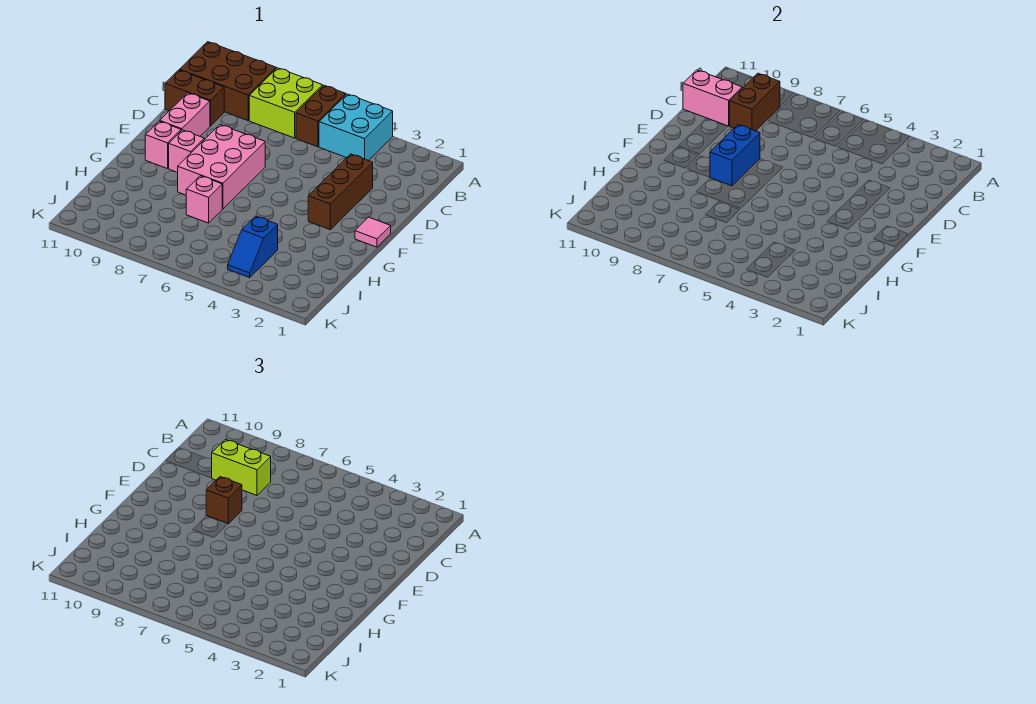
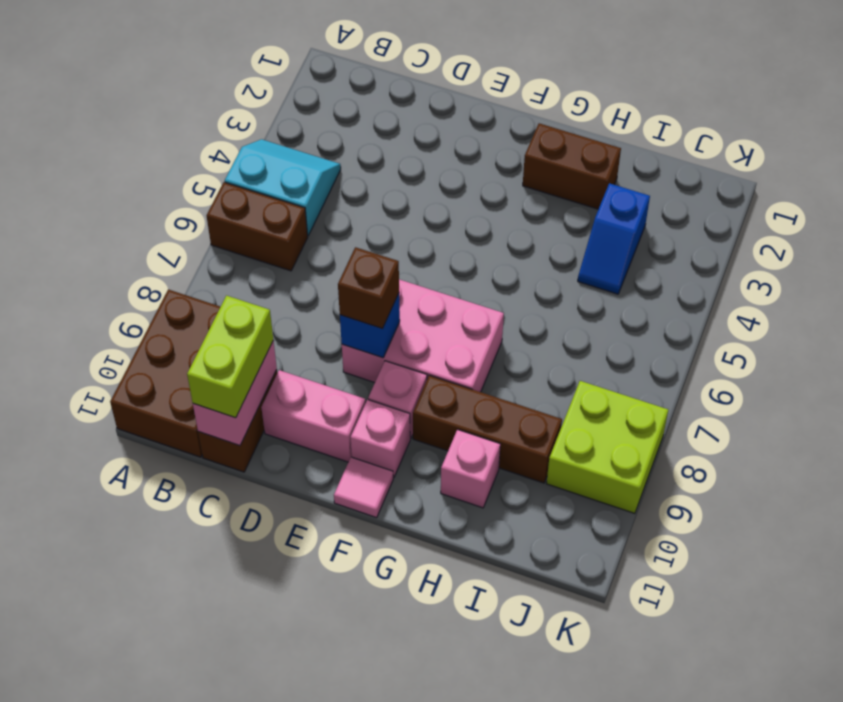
cyan 2x2 brick [319,94,393,161] -> cyan 2x2 slope [225,139,341,236]
lime 2x2 brick [249,68,323,138] -> lime 2x2 brick moved to [547,381,668,514]
brown 1x2 brick [730,73,780,131] -> brown 1x2 brick moved to [523,123,621,209]
lime 1x2 brick [212,440,271,495] -> lime 1x2 brick moved to [187,296,273,418]
brown 1x3 brick [308,154,373,230] -> brown 1x3 brick moved to [413,375,562,483]
blue 1x2 brick [710,125,760,186] -> blue 1x1 brick [340,293,400,358]
pink 1x1 tile [355,217,391,247] -> pink 1x1 tile moved to [334,457,393,518]
pink 1x1 brick [186,176,222,223] -> pink 1x1 brick moved to [441,430,500,508]
blue 1x2 slope [228,216,278,278] -> blue 1x2 slope turned to [578,183,650,294]

